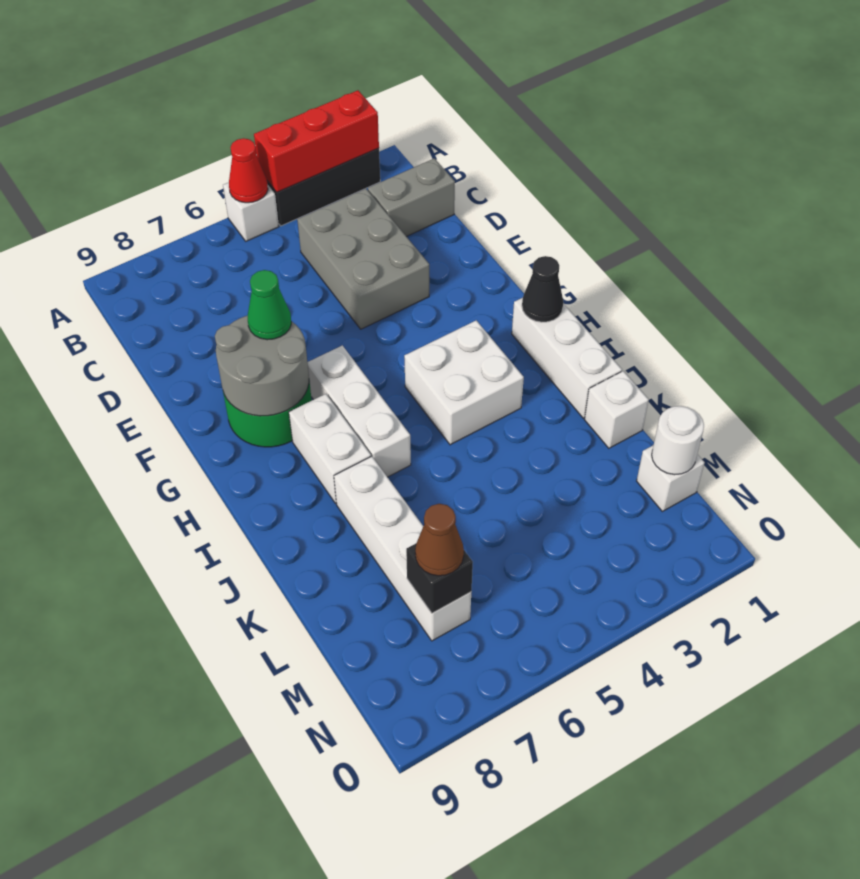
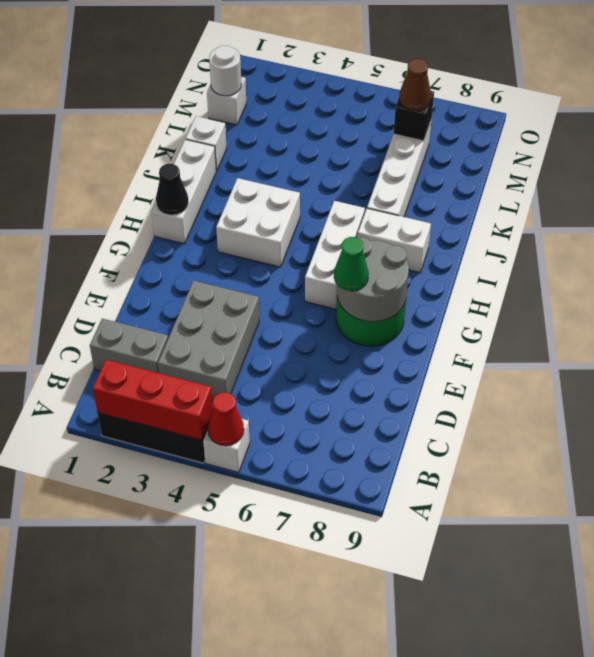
white 1x2 brick [289,394,371,503] -> white 1x2 brick turned to [358,208,431,273]

